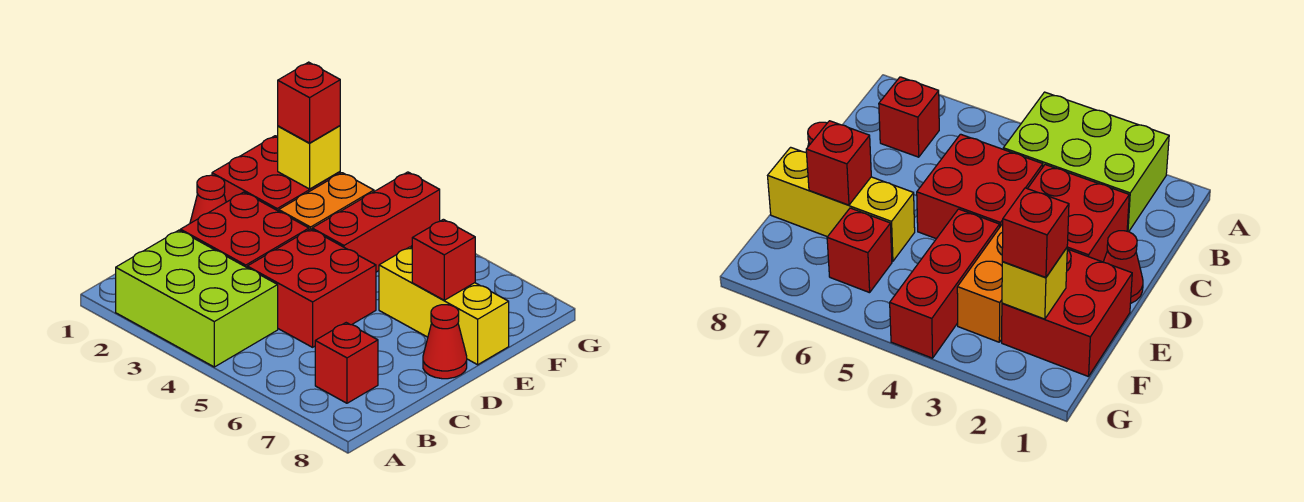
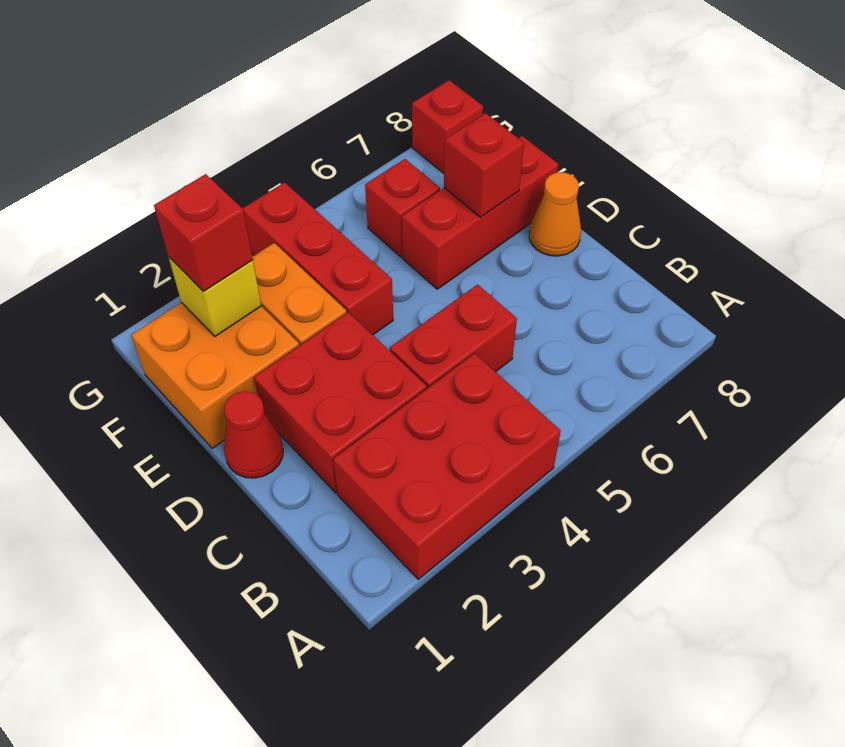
lime 2x3 brick [116,230,278,367] -> red 2x3 brick [333,353,561,579]
red 1x1 brick [315,323,378,403] -> red 1x1 brick moved to [412,80,483,173]
red 2x2 brick [247,229,376,347] -> red 1x2 brick [390,285,517,388]
red 1x1 cone [423,305,467,379] -> orange 1x1 cone [529,172,581,256]
red 2x2 brick [212,136,340,211] -> orange 2x2 brick [131,302,299,449]
yellow 1x3 brick [379,247,509,365] -> red 1x3 brick [402,136,559,289]

